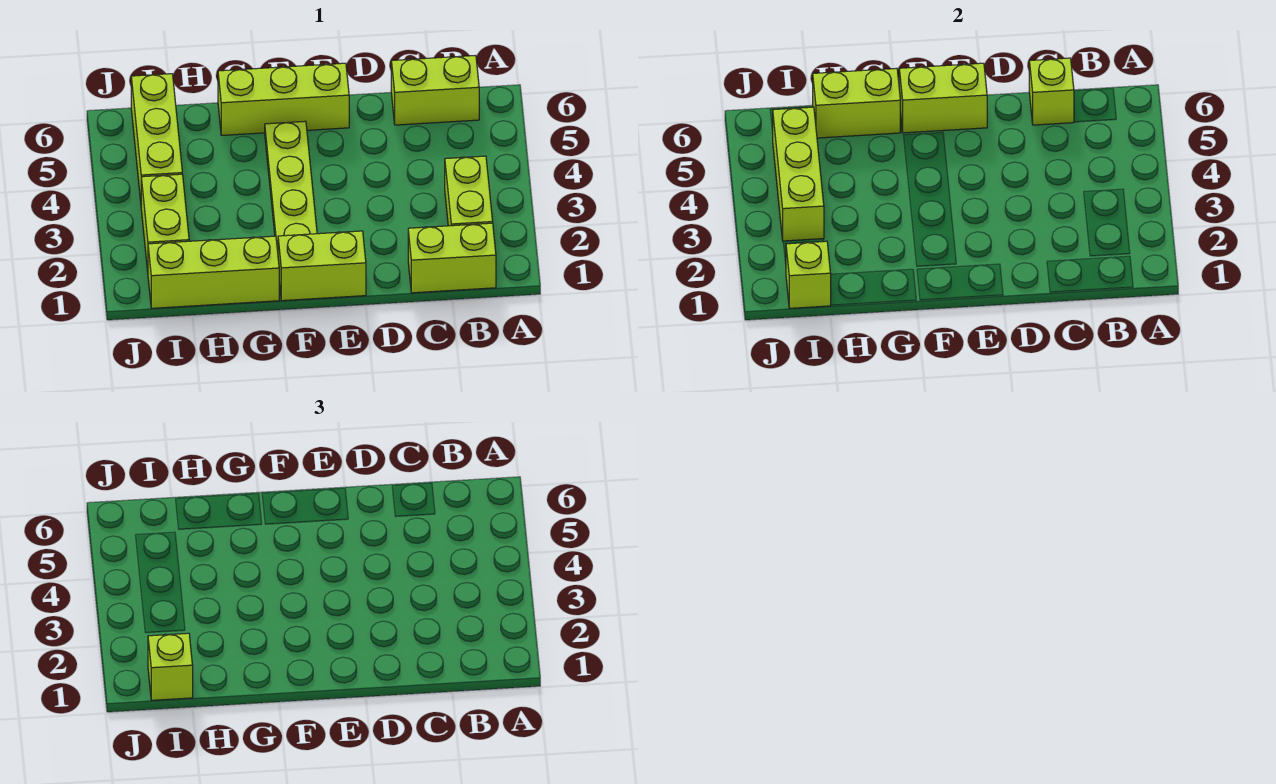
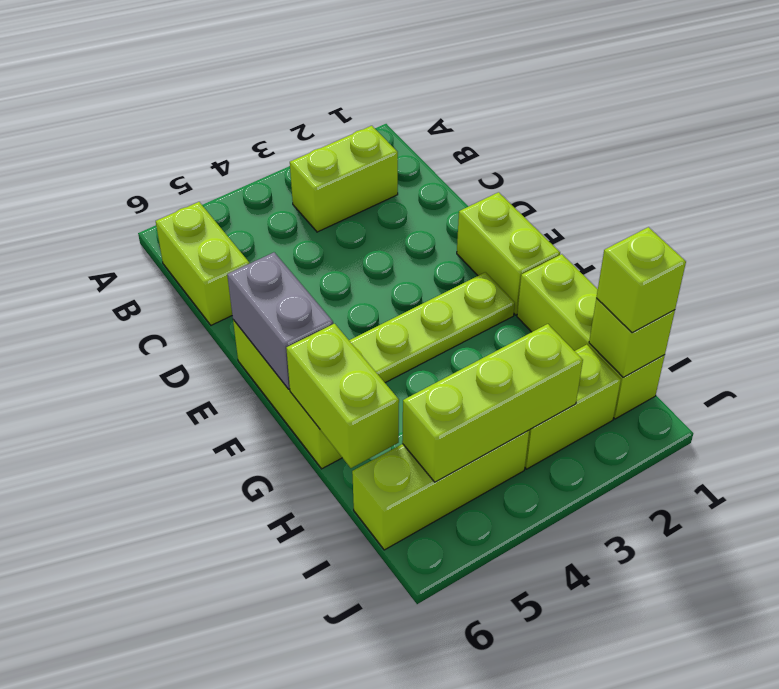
lime 1x2 brick [408,223,496,293] -> none
lime 1x1 brick [1029,58,1074,125] -> none
lime 1x2 brick [899,63,987,133] -> grey 1x2 brick [227,252,333,389]

